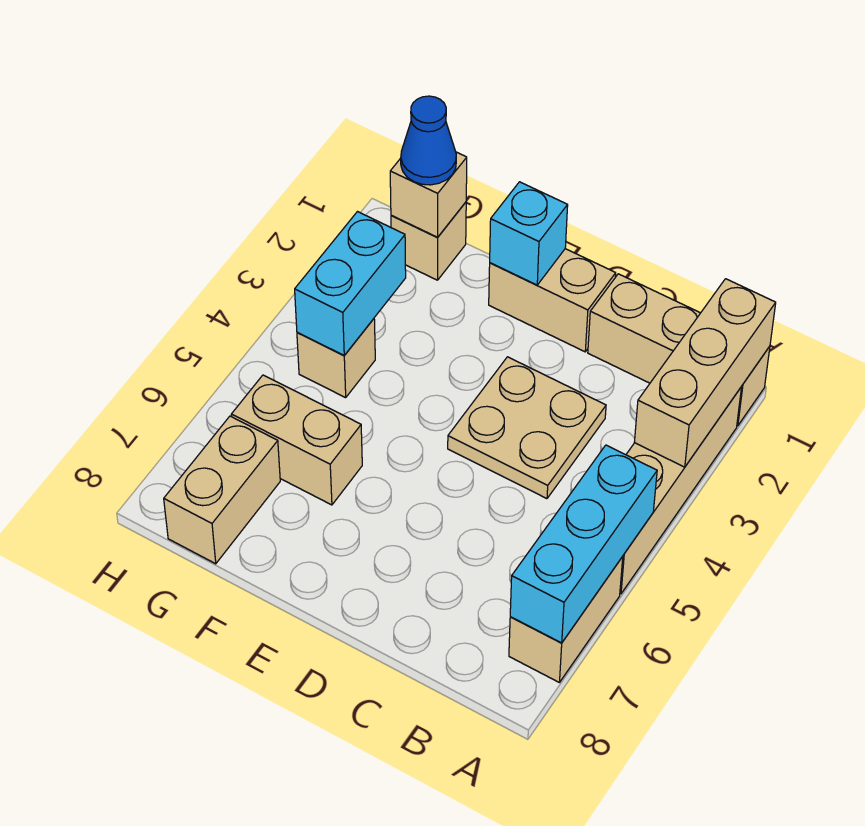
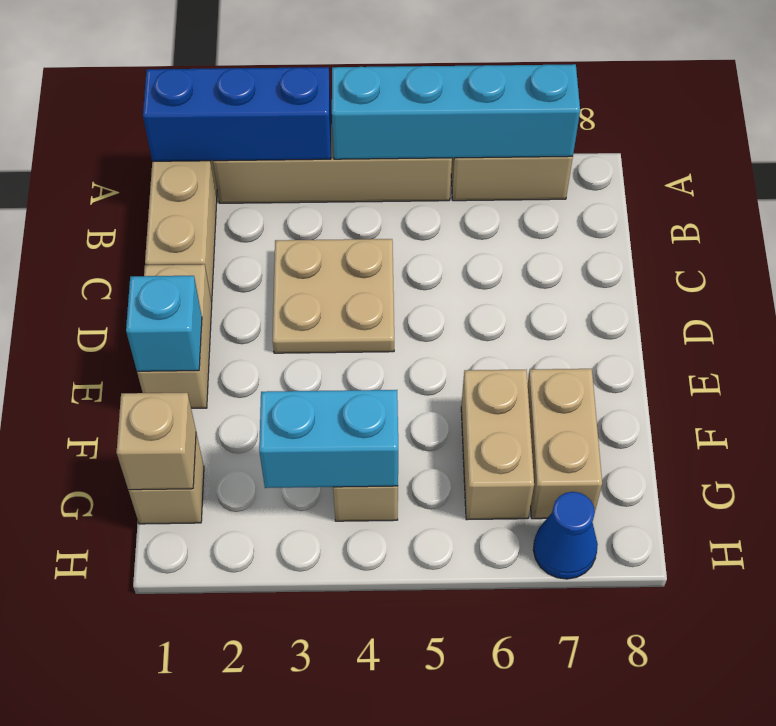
tan 1x3 brick [634,279,776,467] -> blue 1x3 brick [143,67,331,161]
cyan 1x3 brick [510,445,657,643] -> cyan 1x4 brick [332,64,580,159]
blue 1x1 cone [401,96,456,185] -> blue 1x1 cone moved to [533,492,598,579]
tan 1x2 brick [164,416,280,564] -> tan 1x2 brick turned to [528,369,602,519]

